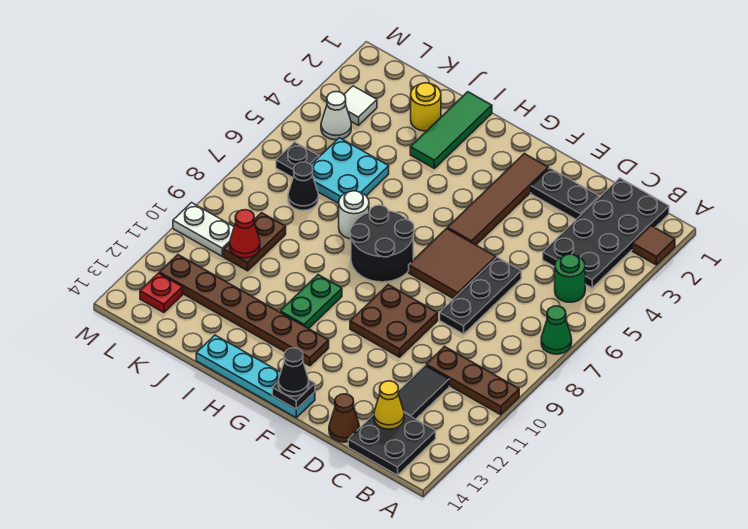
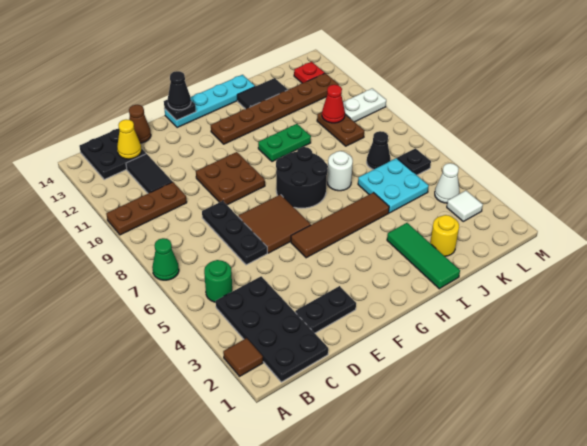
brown 1x4 tile [447,154,548,245] -> brown 1x4 tile turned to [291,193,389,258]
green 1x2 plate [280,275,342,329] -> green 1x2 plate turned to [258,124,311,162]
none -> black 1x2 tile [237,78,288,109]

